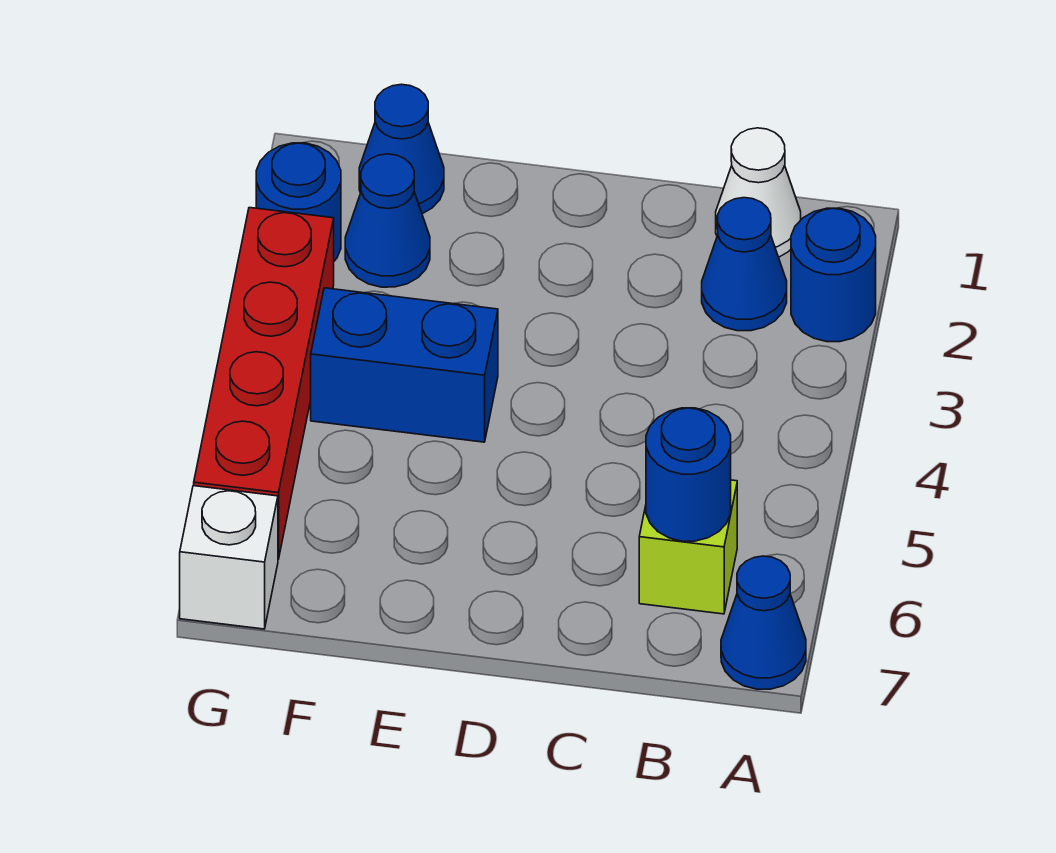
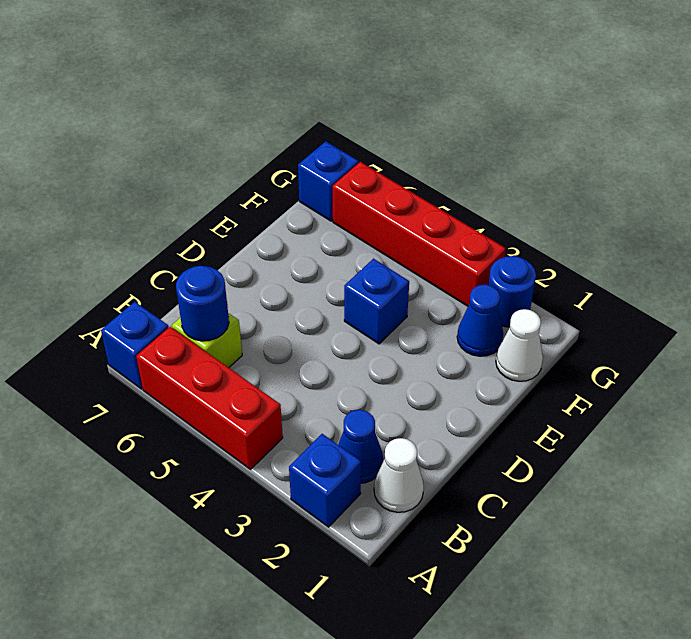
blue 1x1 round brick [791,208,876,342] -> blue 1x1 brick [289,434,361,527]
none -> red 1x3 brick [136,327,283,469]
blue 1x1 cone [721,556,806,689] -> blue 1x1 brick [101,302,169,389]
blue 1x2 brick [311,288,498,442] -> blue 1x1 brick [344,259,409,344]
blue 1x1 cone [359,84,444,214] -> white 1x1 cone [496,309,543,381]
white 1x1 brick [180,486,278,629] -> blue 1x1 brick [298,141,359,221]

